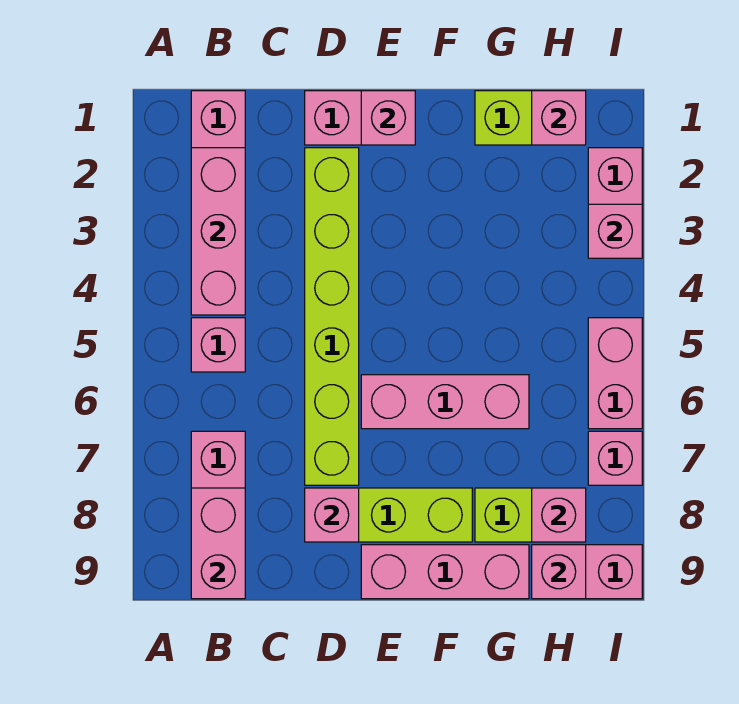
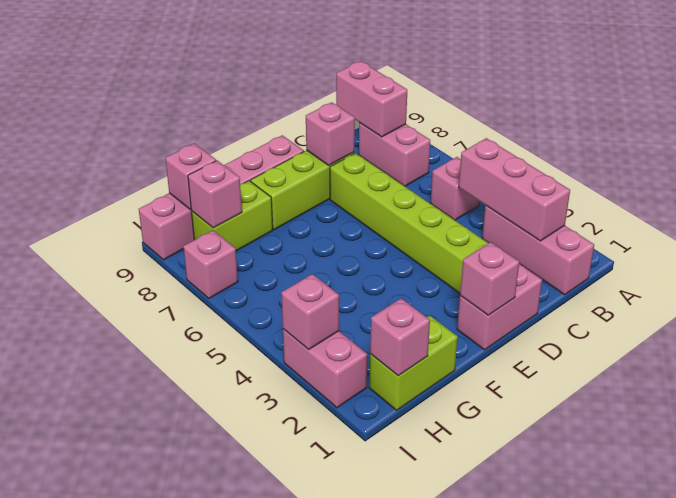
pink 1x3 brick [361,375,529,429] -> none
pink 1x2 brick [588,318,642,429] -> none

